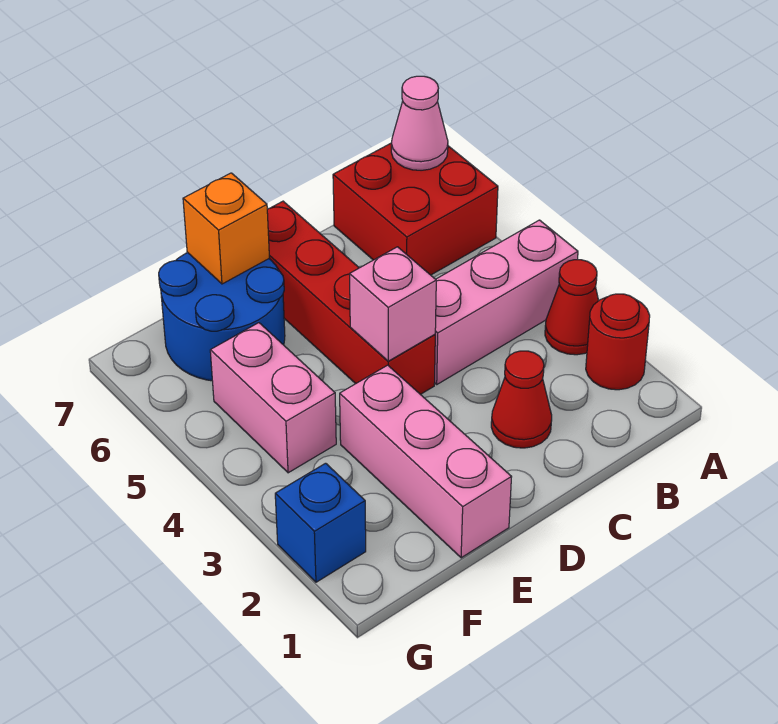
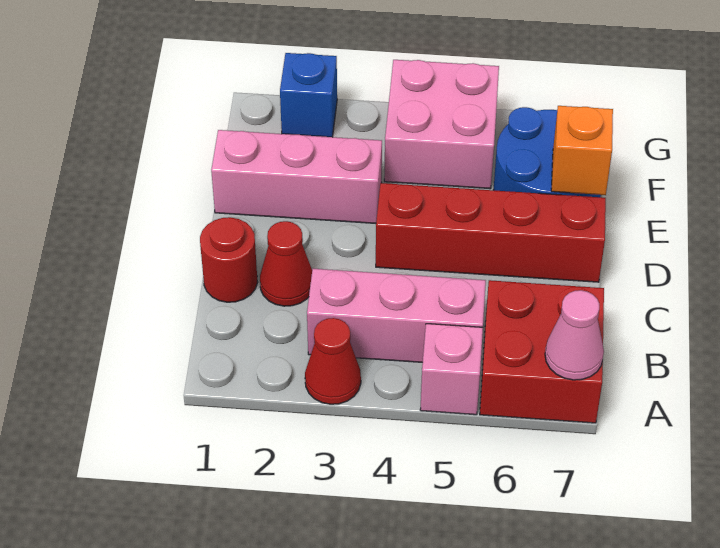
red 1x1 round brick [586,294,650,390] -> red 1x1 round brick moved to [200,217,257,302]
pink 1x3 brick [435,220,578,384] -> pink 1x3 brick turned to [307,269,486,362]
pink 1x1 brick [350,247,436,361] -> pink 1x1 brick moved to [420,324,483,415]
pink 1x2 brick [210,323,336,473] -> pink 2x2 brick [384,60,499,189]

